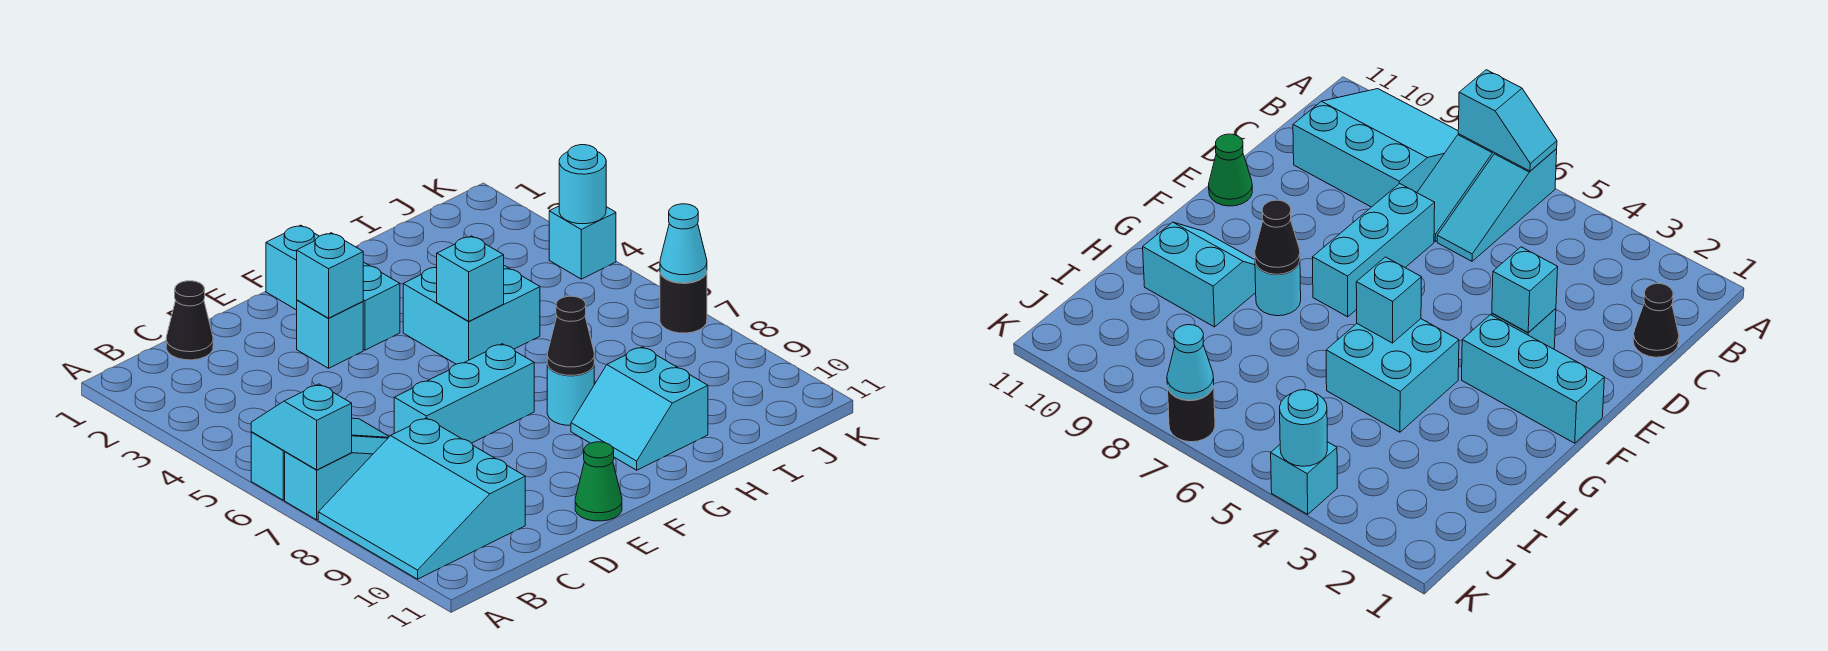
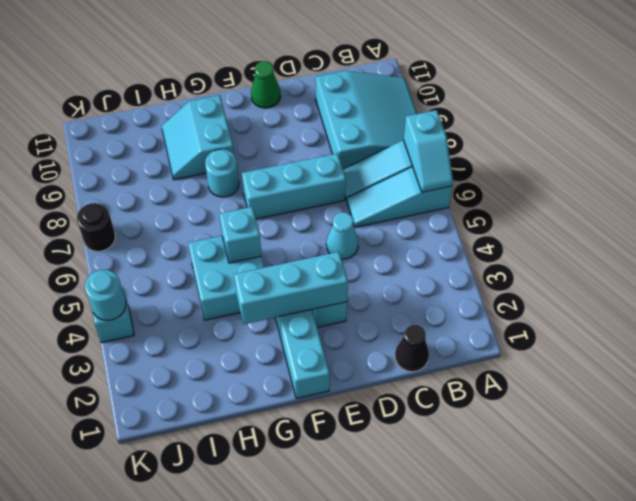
cyan 1x1 brick [297,233,363,318] -> cyan 1x3 brick [234,252,348,324]
black 1x1 cone [547,296,594,375] -> none
cyan 2x2 slope [571,347,708,470] -> cyan 2x2 slope turned to [162,95,234,180]
cyan 1x1 cone [660,204,707,283] -> cyan 1x1 cone moved to [326,212,358,259]

